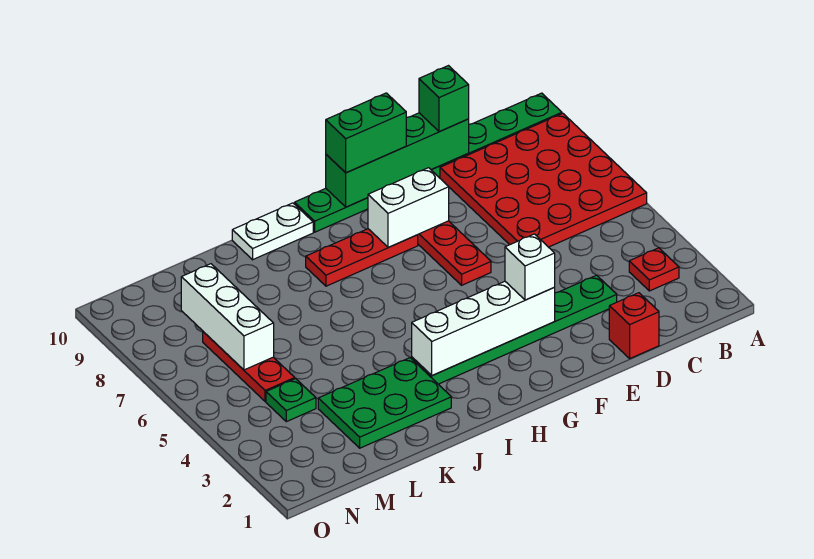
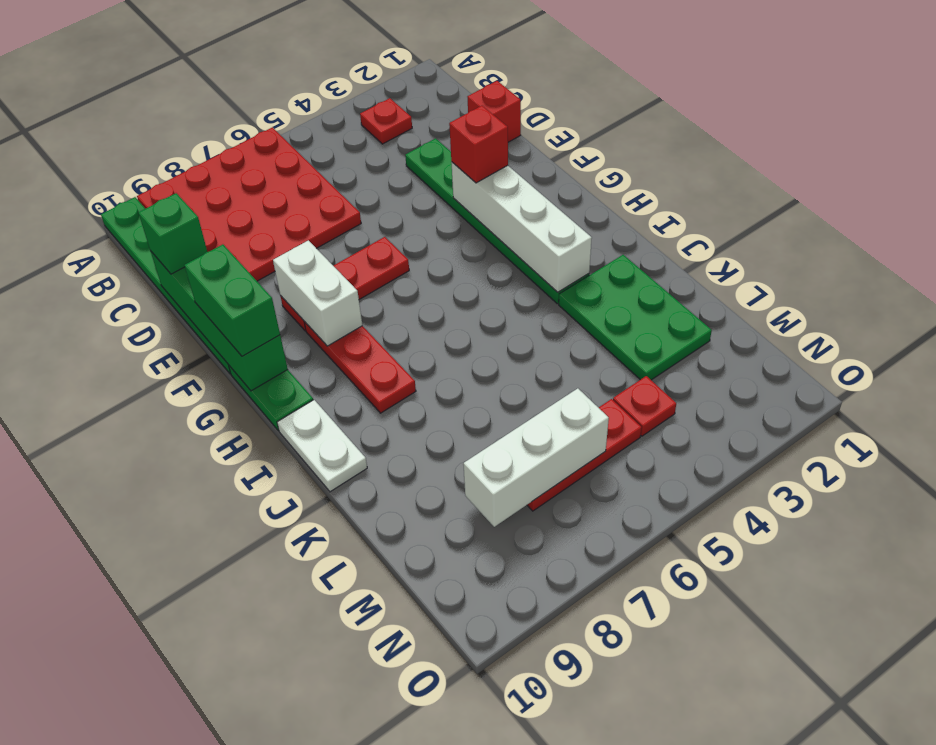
white 1x1 brick [505,234,555,300] -> red 1x1 brick [449,106,508,183]
green 1x1 plate [266,379,316,422] -> red 1x1 plate [613,376,676,436]

